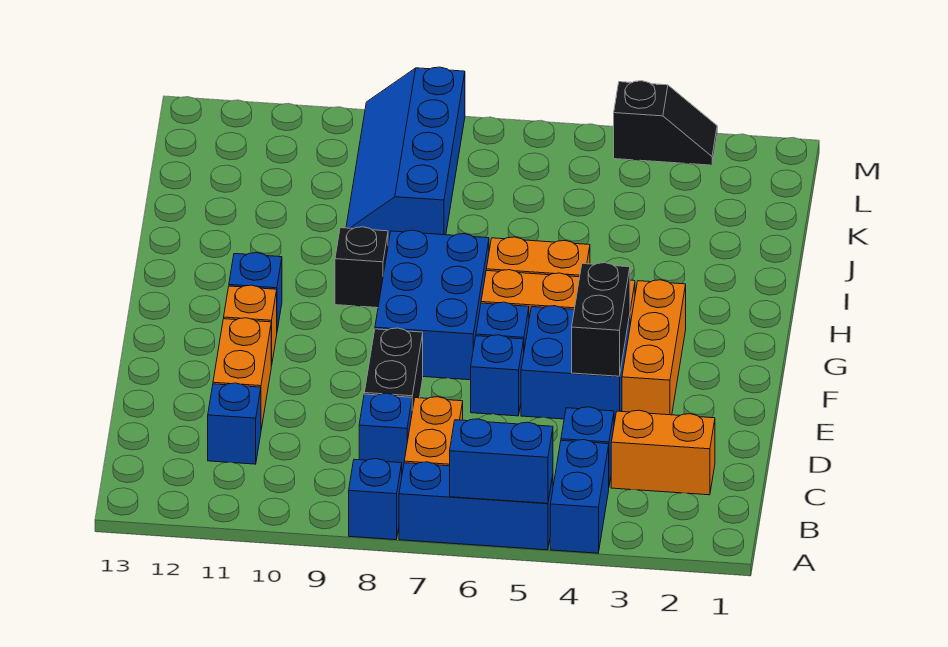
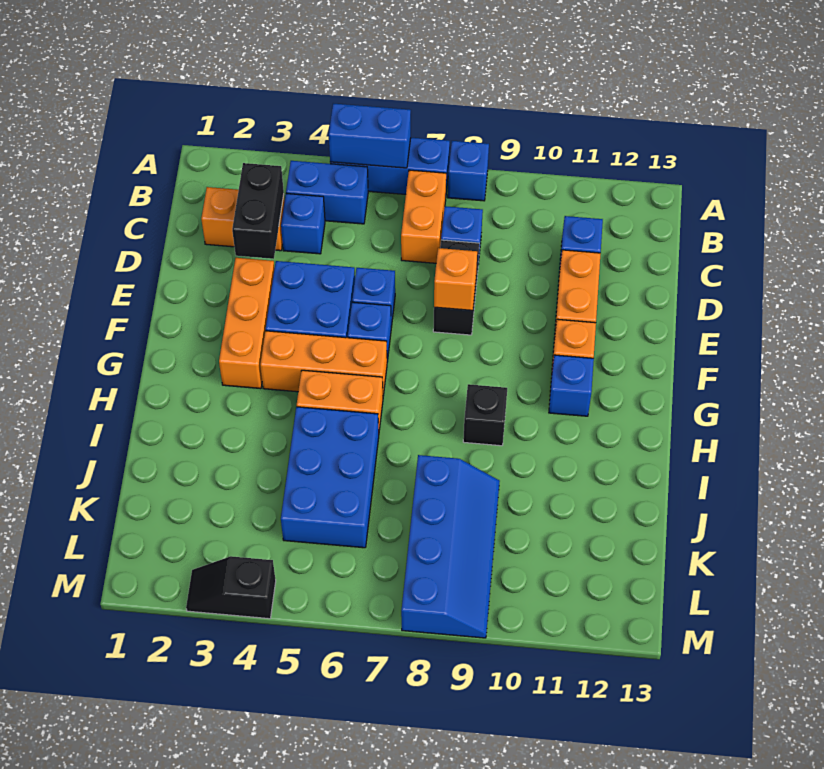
blue 1x2 brick [550,440,609,553] -> blue 1x2 brick turned to [286,161,368,224]
black 1x2 brick [572,263,630,376] -> black 1x2 brick moved to [232,163,284,259]
none -> orange 1x1 brick [434,248,477,310]
blue 2x3 brick [375,230,489,380] -> blue 2x3 brick moved to [281,407,379,548]

